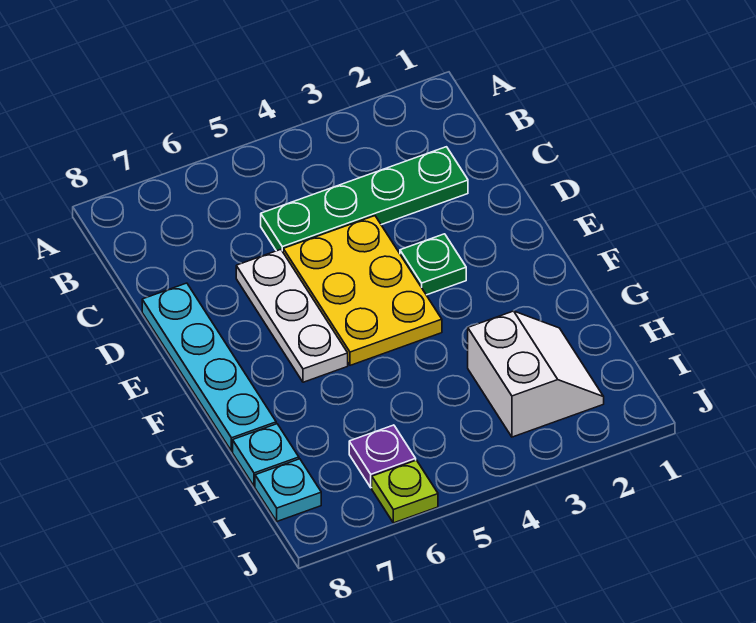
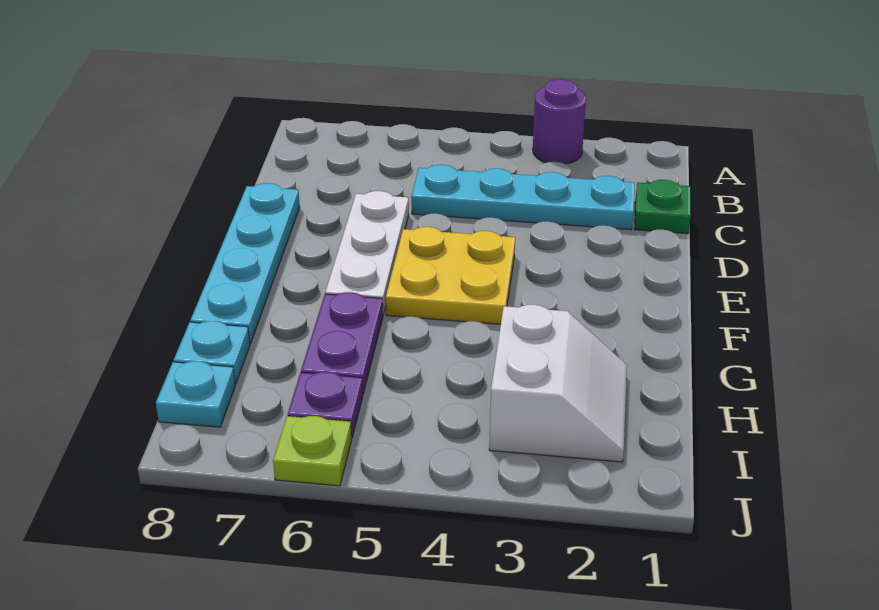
none -> purple 1x1 round brick [533,79,586,164]
green 1x4 plate [261,147,468,251] -> cyan 1x4 plate [411,165,635,230]
yellow 2x3 plate [283,216,442,365] -> yellow 2x2 plate [386,227,515,324]
green 1x1 plate [400,234,466,295] -> green 1x1 plate moved to [634,180,691,234]
none -> purple 1x2 plate [301,292,383,394]

